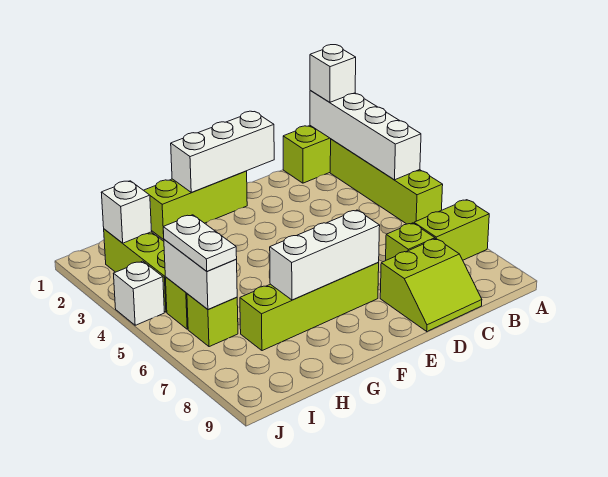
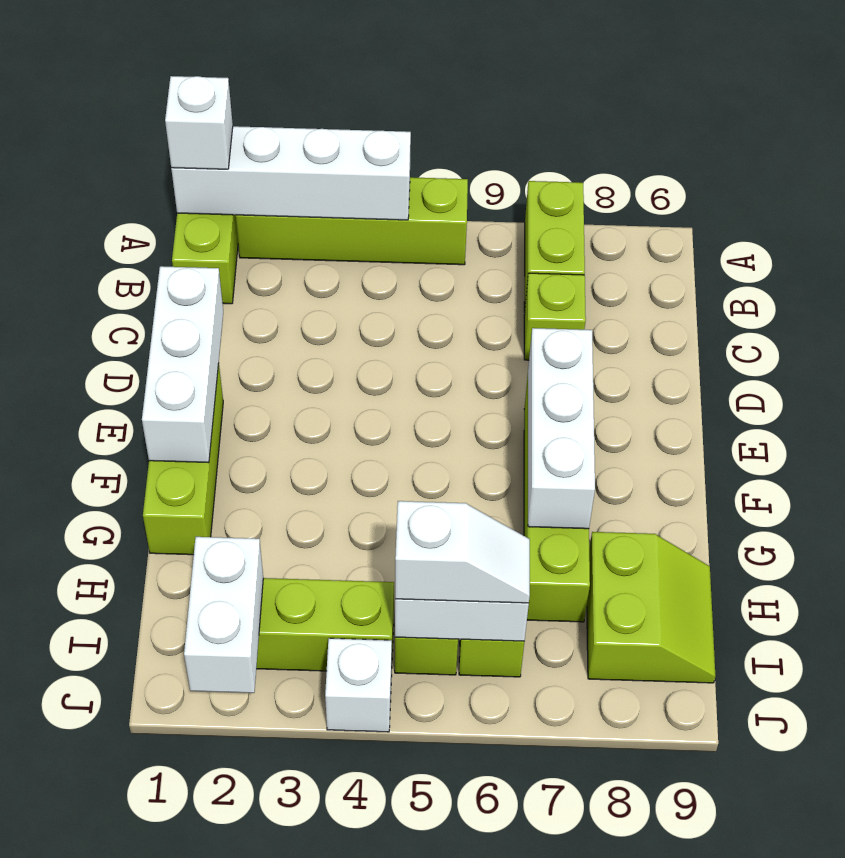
lime 2x2 slope [380,239,482,331] -> lime 2x2 slope moved to [587,532,715,683]
white 1x1 brick [101,181,152,243] -> white 1x2 brick [184,537,263,693]
white 1x2 plate [163,215,237,271] -> white 1x2 slope [395,501,530,603]

